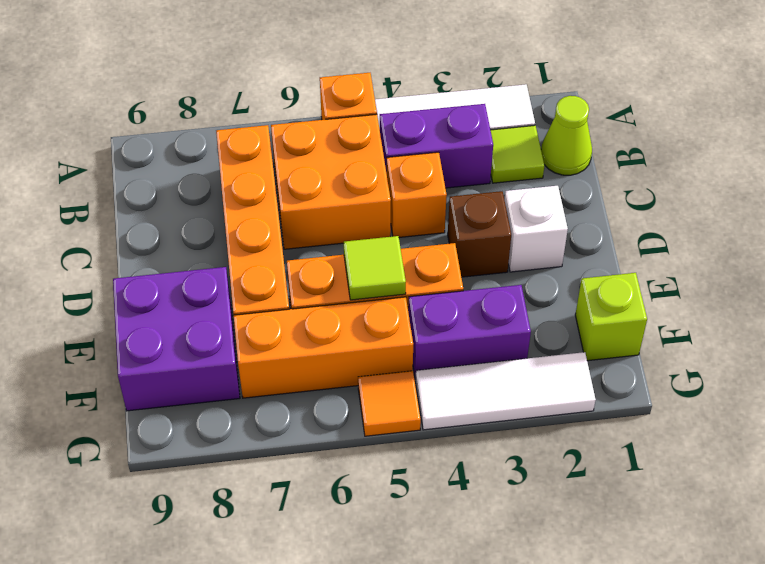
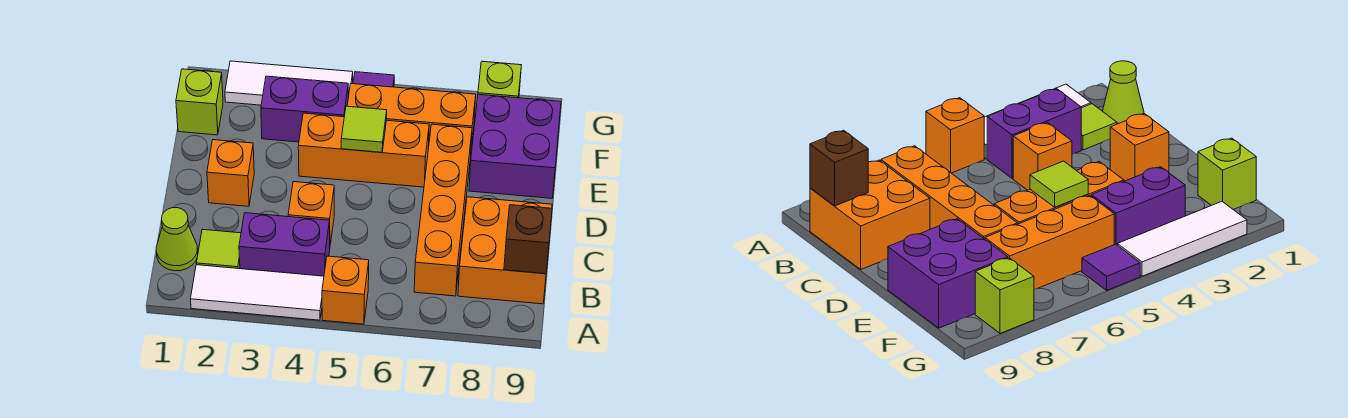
orange 2x2 brick [271,114,391,249] -> orange 2x2 brick moved to [458,197,552,304]
white 1x1 brick [504,186,568,272] -> orange 1x1 brick [207,140,254,206]
brown 1x1 brick [448,191,511,277] -> brown 1x1 brick moved to [504,205,552,274]
orange 1x1 tile [358,371,421,436] -> purple 1x1 tile [353,72,394,87]
none -> lime 1x1 brick [478,61,521,98]

